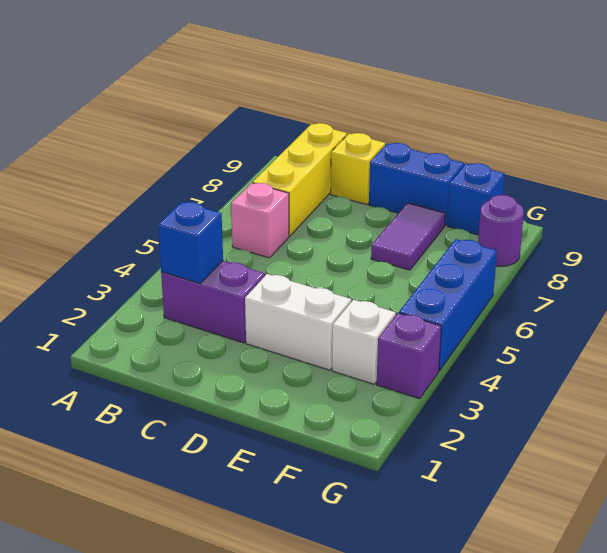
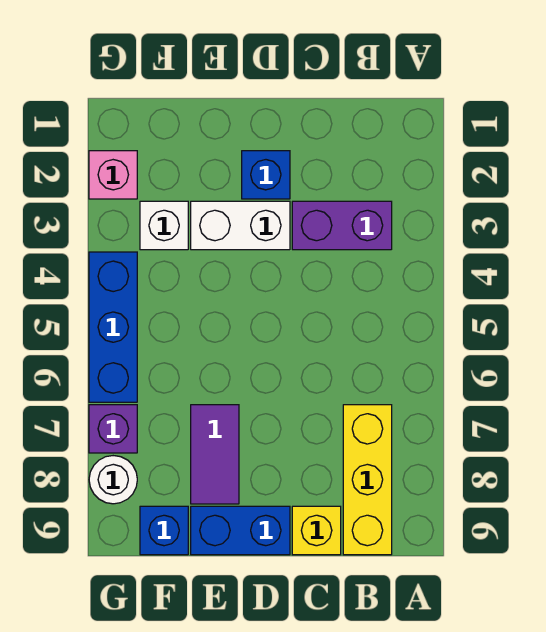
blue 1x1 brick [158,202,223,284] -> blue 1x1 brick moved to [242,151,290,199]
pink 1x1 brick [231,183,289,258] -> pink 1x1 brick moved to [89,151,137,199]
purple 1x1 brick [377,313,441,399] -> purple 1x1 brick moved to [89,405,137,453]
purple 1x1 round brick [478,195,524,266] -> white 1x1 round brick [89,456,137,504]

